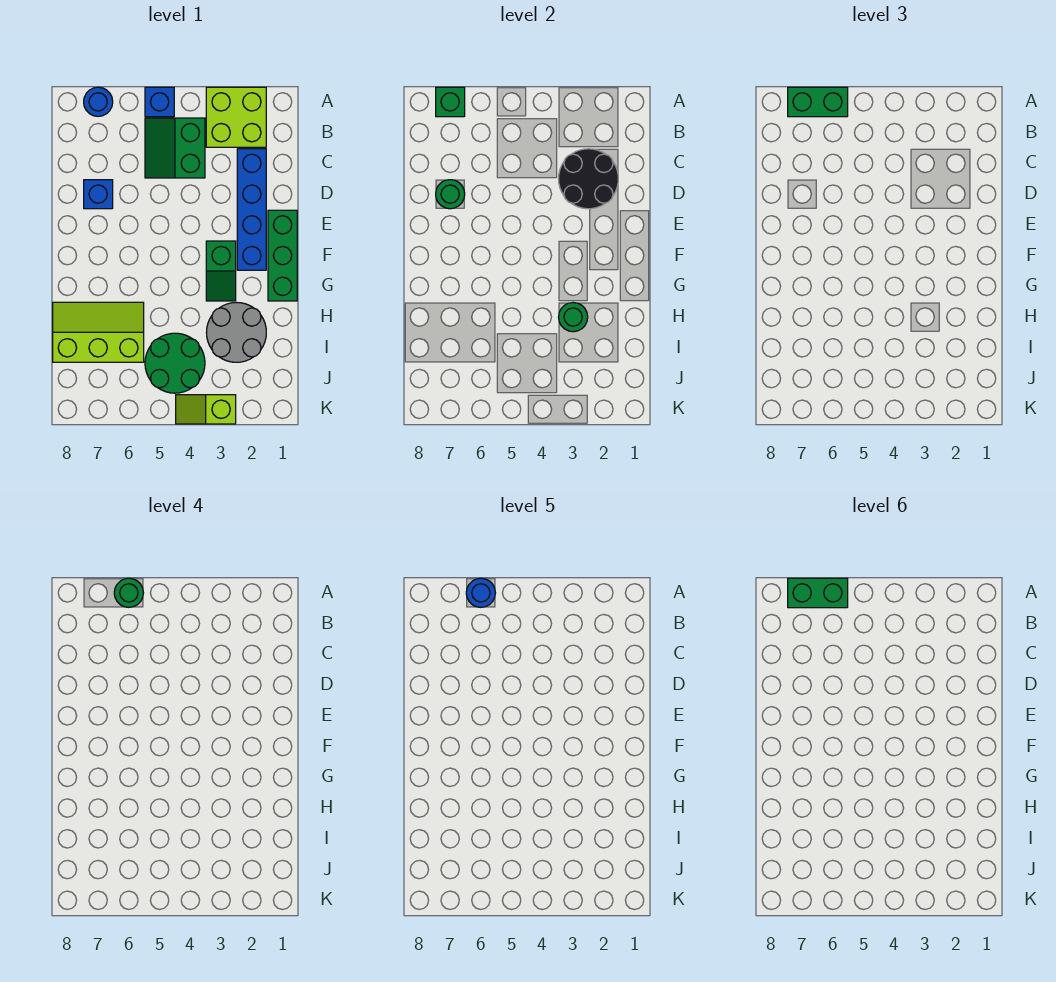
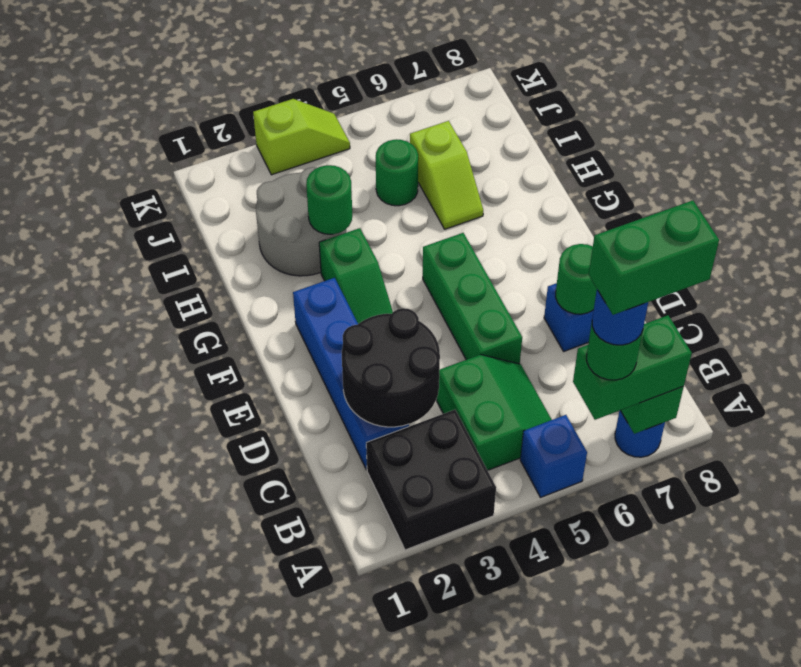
lime 2x2 brick [206,87,266,147] -> black 2x2 brick [366,410,496,550]
green 1x3 brick [268,210,297,301] -> green 1x3 brick moved to [423,233,522,364]
green 1x2 slope [206,241,236,301] -> green 1x2 slope turned to [319,228,393,324]
lime 2x3 slope [53,302,144,362] -> lime 1x2 slope [410,121,483,229]
green 2x2 round brick [145,333,205,393] -> green 1x1 round brick [376,139,418,206]

